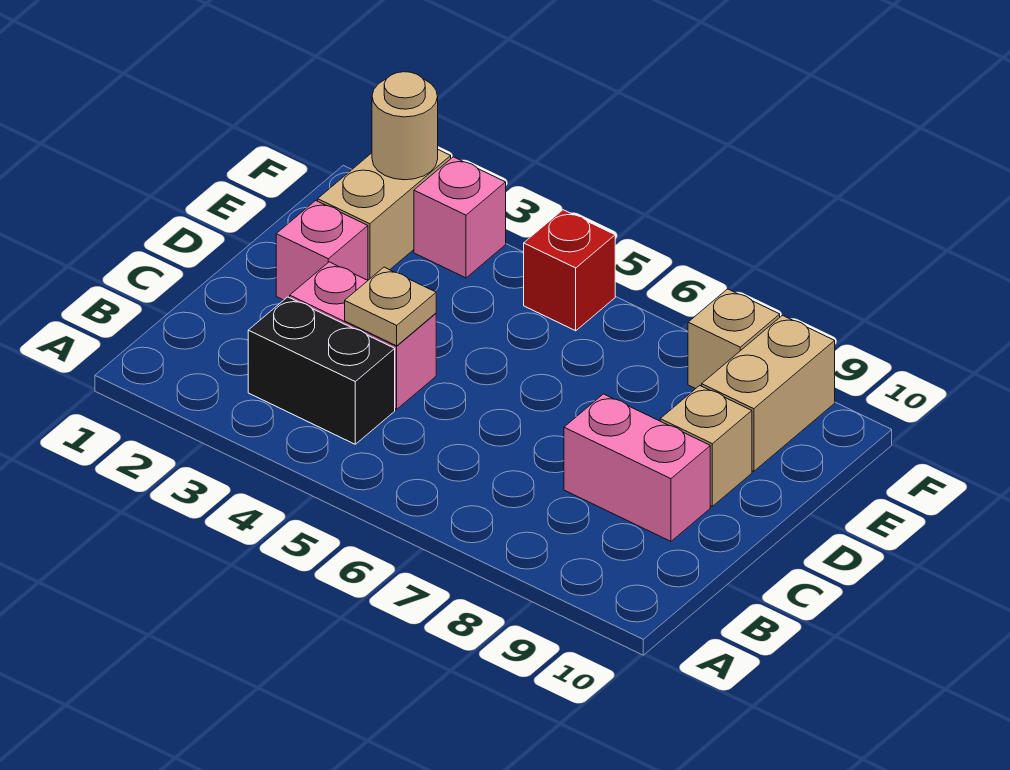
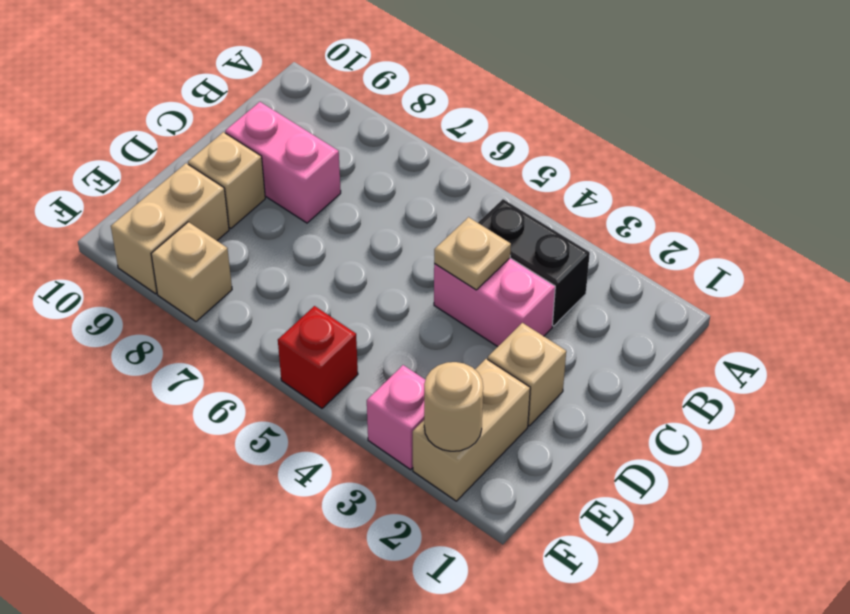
pink 1x1 brick [276,201,368,300] -> tan 1x1 brick [488,323,566,426]

